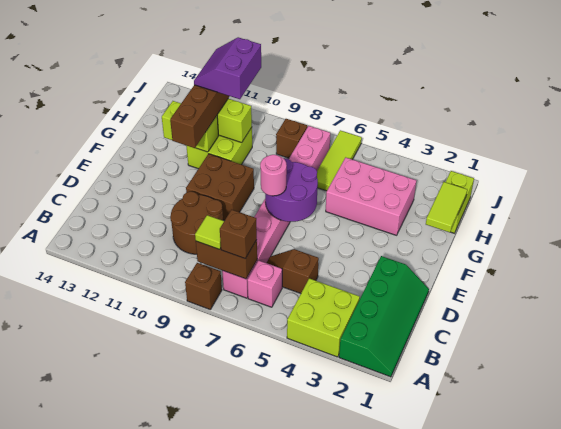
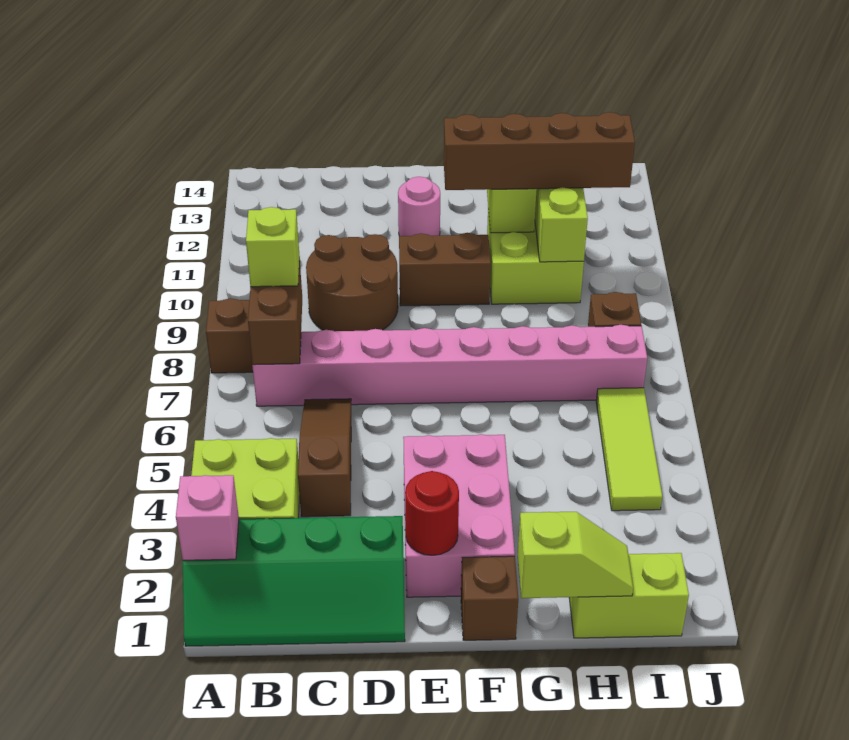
pink 1x1 brick [247,261,282,307] -> pink 1x1 brick moved to [176,475,239,560]
brown 1x1 brick [220,210,257,258] -> brown 1x1 brick moved to [461,556,518,640]
lime 1x1 tile [195,215,224,249] -> lime 1x1 brick [246,207,299,287]
brown 1x2 slope [267,249,319,294] -> brown 1x3 slope [298,399,351,517]
none -> red 1x1 round brick [405,471,459,555]
purple 2x2 round brick [265,158,318,222] -> none
pink 1x1 round brick [260,155,287,196] -> pink 1x1 round brick moved to [398,177,440,236]
brown 2x2 brick [186,154,254,220] -> brown 1x2 brick [399,233,491,306]
lime 1x2 tile [426,182,467,232] -> lime 1x2 slope [518,512,633,598]
pink 2x3 brick [326,158,416,235] -> pink 2x3 brick moved to [403,434,515,597]
lime 1x3 tile [317,130,362,191] -> lime 1x3 tile turned to [596,388,662,511]
purple 2x2 slope [194,37,261,99] -> none

